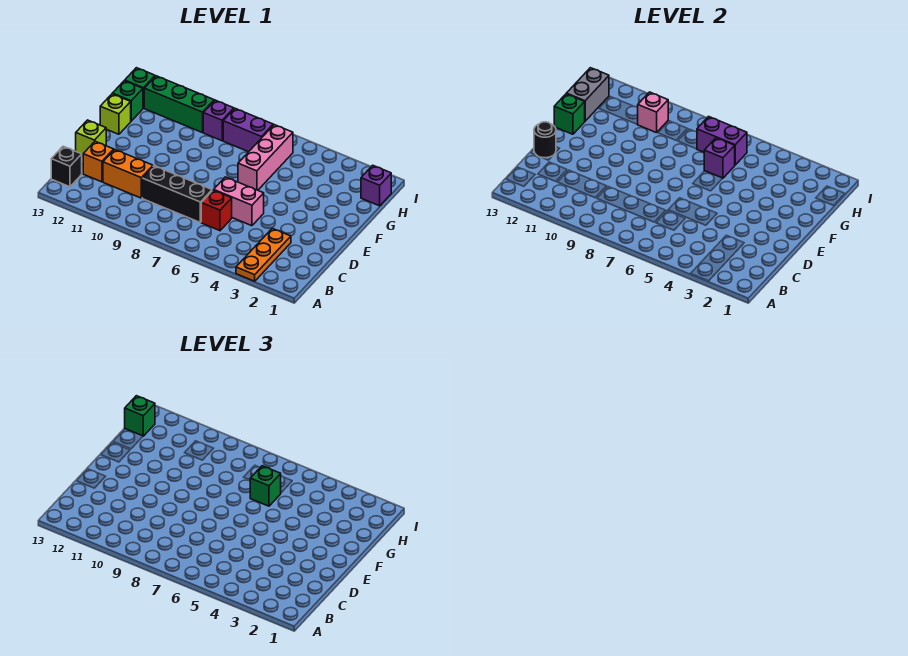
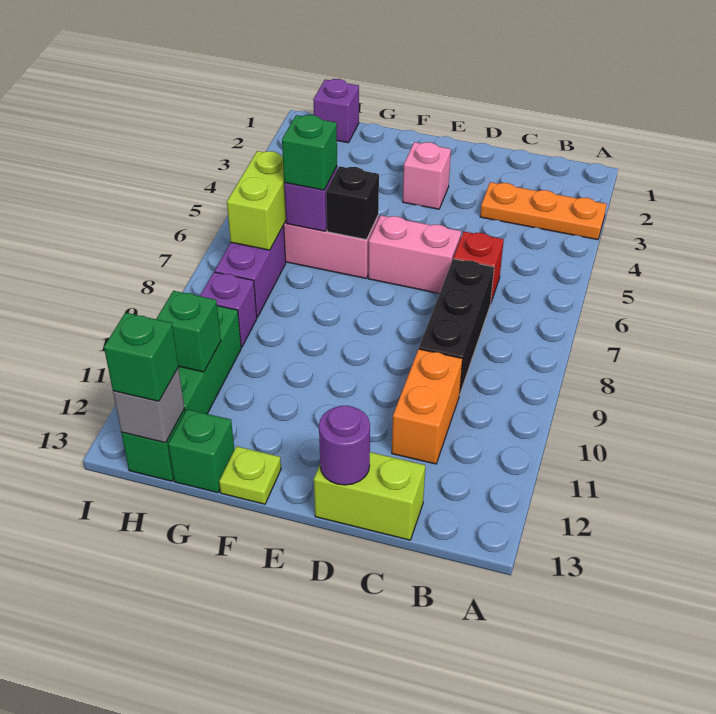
black 1x1 brick [51,146,82,187] -> black 1x1 brick moved to [326,166,379,240]
orange 1x1 brick [83,141,114,182] -> none
pink 1x2 brick [214,177,264,226] -> pink 1x2 brick turned to [368,215,461,293]
lime 1x1 brick [76,120,106,156] -> lime 1x2 brick [314,452,425,540]
black 1x1 round brick [534,122,556,158] -> purple 1x1 round brick [319,406,370,485]
lime 1x1 brick [100,94,131,134] -> lime 1x1 plate [219,446,281,504]
green 1x1 brick [554,94,585,134] -> green 1x1 brick moved to [156,291,221,372]
grey 1x2 brick [566,68,609,121] -> grey 1x1 brick [113,368,184,443]
purple 1x2 brick [697,117,747,165] -> lime 1x2 brick [227,151,286,250]
pink 1x1 brick [637,92,668,133] -> pink 1x1 brick moved to [403,142,451,209]

